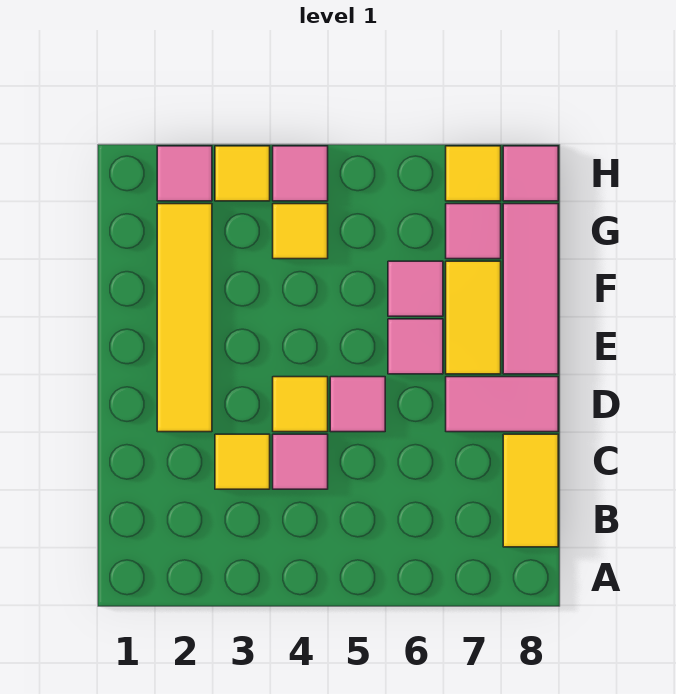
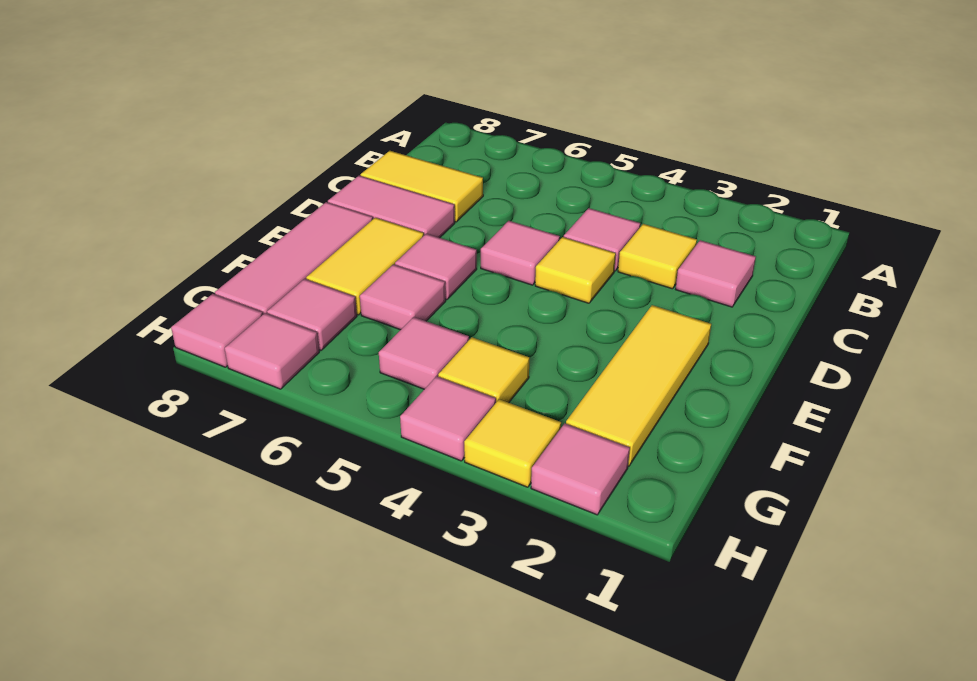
yellow 1x2 tile [503,434,558,547] -> yellow 1x2 tile turned to [361,151,483,222]
none -> pink 1x1 tile [676,240,756,307]
yellow 1x4 tile [157,204,212,432] -> yellow 1x3 tile [566,305,711,466]
none -> pink 1x1 tile [379,317,469,389]
yellow 1x1 tile [446,146,501,201] -> pink 1x1 tile [225,313,319,389]

